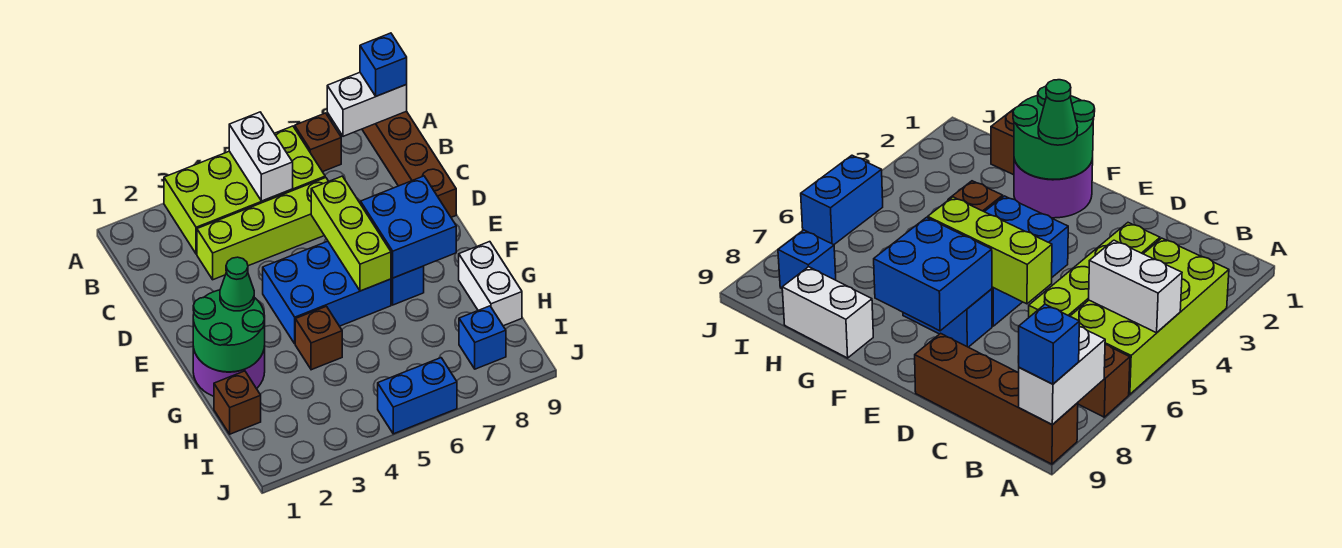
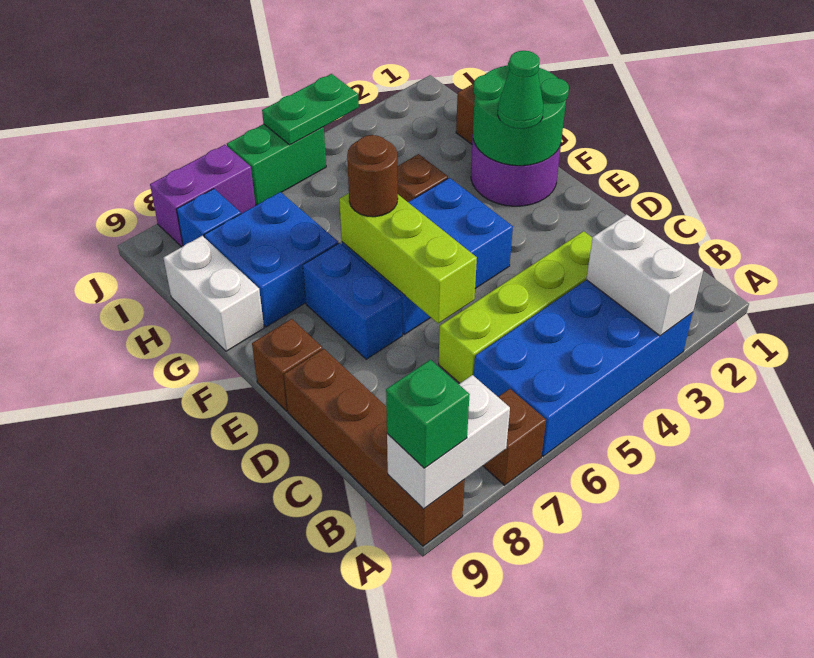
lime 2x4 brick [164,126,325,254] -> blue 2x4 brick [474,280,693,456]
white 1x2 brick [229,112,293,201] -> white 1x2 brick moved to [586,215,703,336]
blue 1x1 brick [360,33,407,96] -> green 1x1 brick [386,360,470,468]
blue 2x2 brick [361,176,456,278] -> blue 2x2 brick moved to [204,192,338,327]
none -> brown 1x1 brick [252,319,322,411]
none -> brown 1x1 round brick [347,135,398,217]
none -> green 1x2 plate [262,74,359,145]
blue 1x2 brick [378,358,457,434] -> green 1x2 brick [227,124,326,205]
none -> purple 1x2 brick [150,145,255,247]

